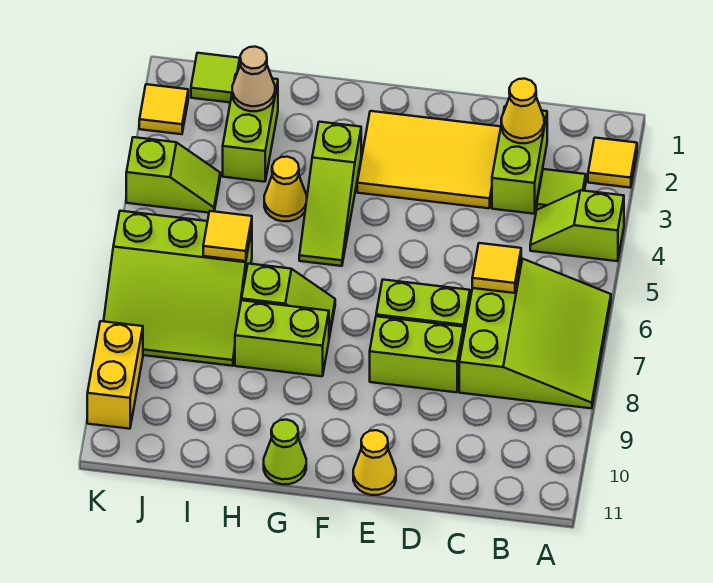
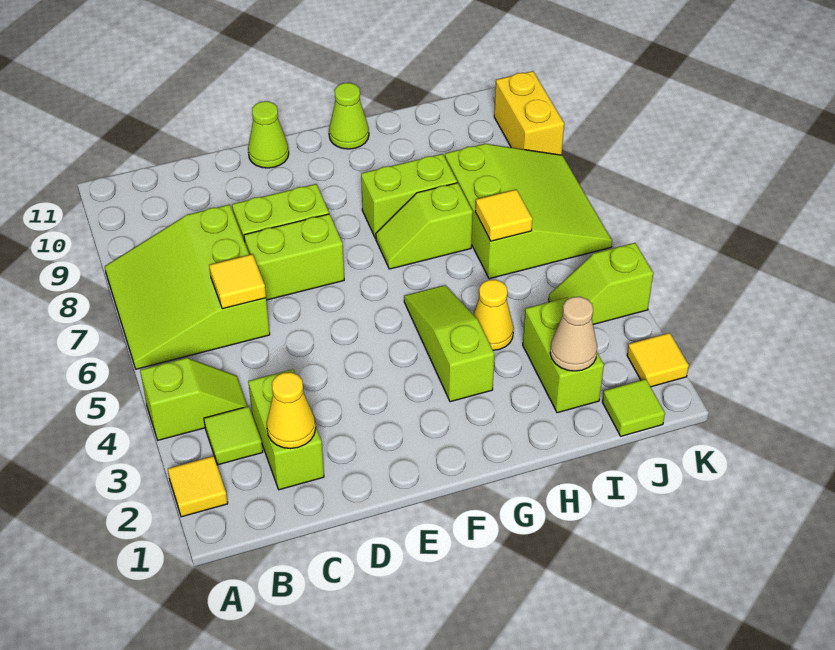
yellow 2x3 tile [357,111,501,208] -> none
yellow 1x1 cone [353,430,396,495] -> lime 1x1 cone [248,101,289,168]
lime 3x3 slope [104,211,252,366] -> lime 3x3 slope turned to [445,144,612,279]

